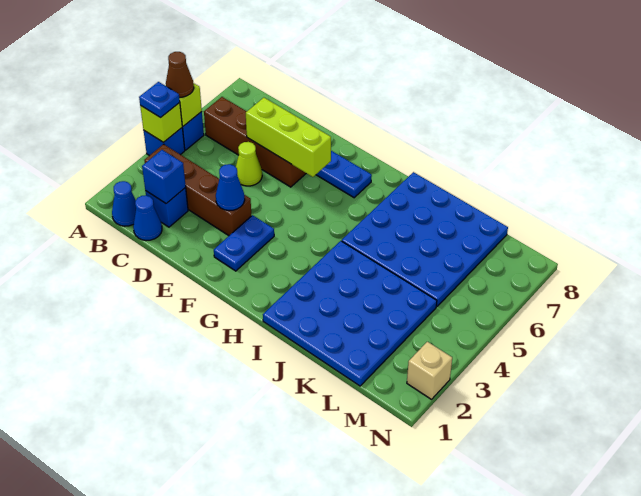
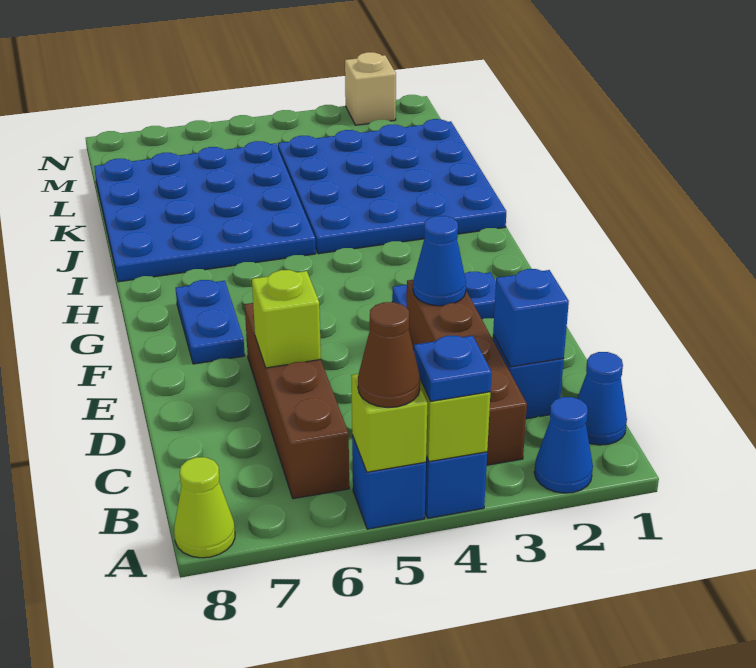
blue 1x1 cone [133,195,162,241] -> blue 1x1 cone moved to [534,397,593,493]
lime 1x1 cone [236,142,262,186] -> lime 1x1 cone moved to [174,457,235,558]
lime 1x3 brick [246,98,331,177] -> lime 1x1 brick [252,270,321,368]

